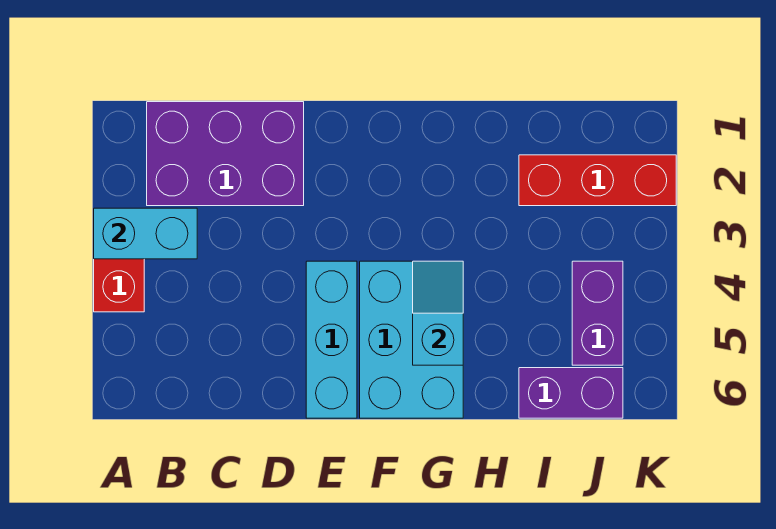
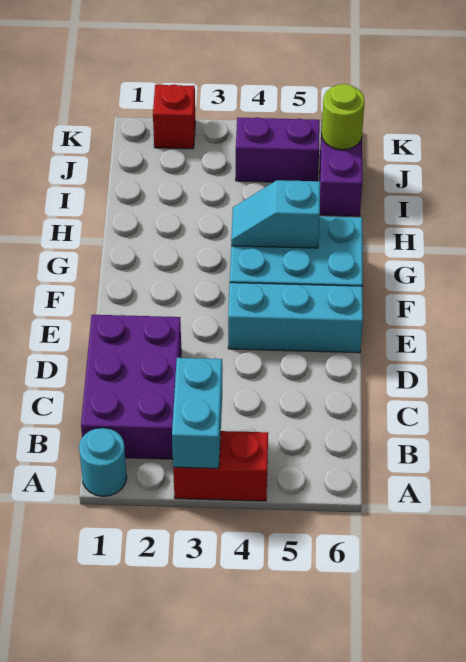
none -> cyan 1x1 round brick [79,428,127,496]
red 1x3 brick [519,155,676,206] -> red 1x1 brick [153,84,195,149]
none -> lime 1x1 round brick [322,84,365,150]

